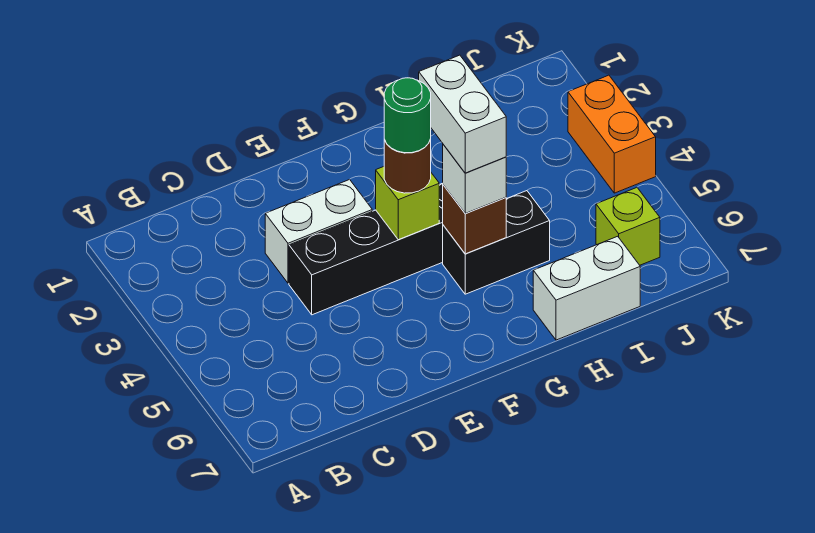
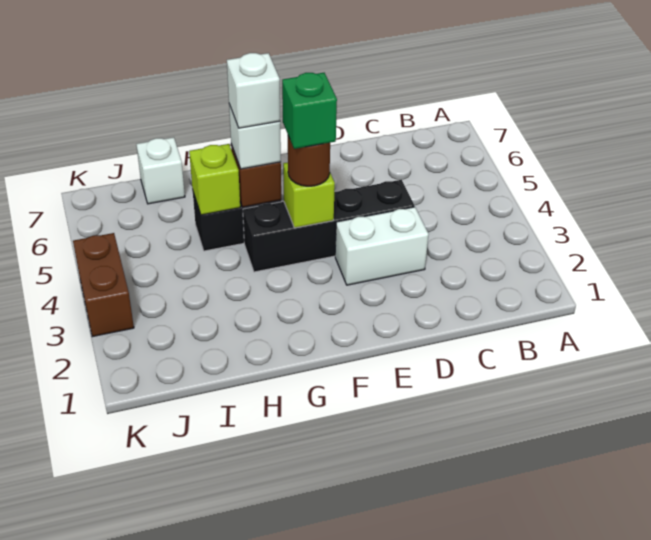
green 1x1 round brick [384,78,431,153] -> green 1x1 brick [282,73,337,149]
white 1x2 brick [419,55,506,173] -> white 1x1 brick [227,53,280,128]
white 1x2 brick [533,236,640,340] -> white 1x1 brick [136,137,185,204]
lime 1x1 brick [596,188,660,265] -> lime 1x1 brick moved to [189,144,240,215]
orange 1x2 brick [568,75,656,193] -> brown 1x2 brick [73,233,134,337]

